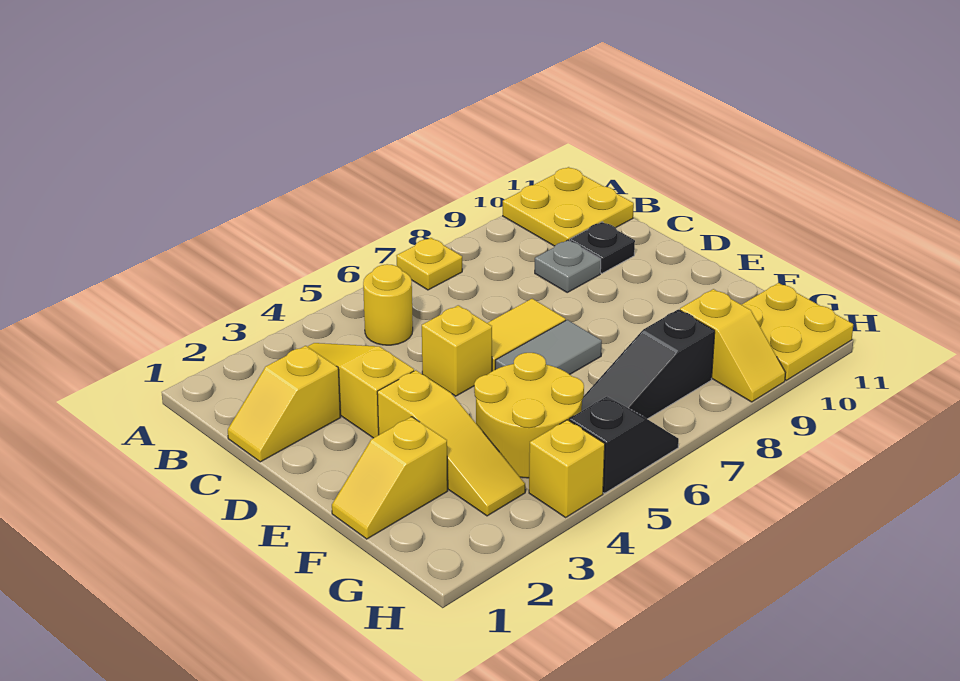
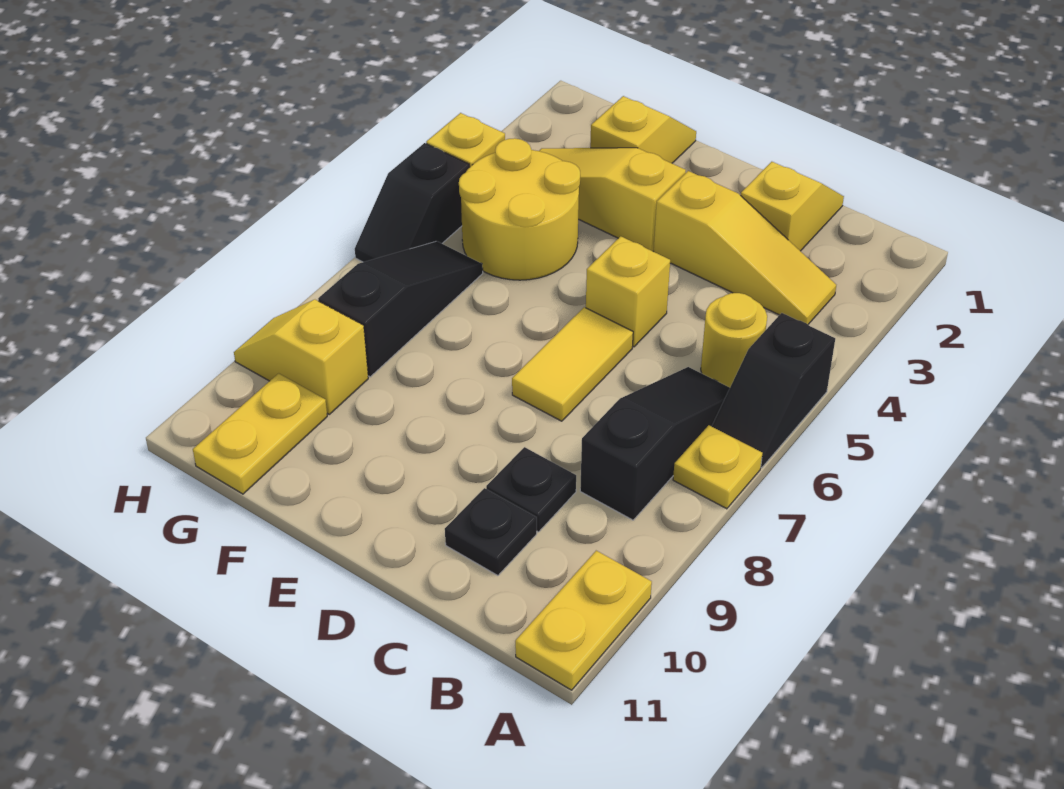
none -> black 1x2 slope [712,313,835,468]
yellow 2x2 plate [503,167,634,246] -> yellow 1x2 plate [515,551,652,690]
none -> black 1x3 slope [580,367,730,520]
grey 1x1 plate [535,240,601,292] -> black 1x1 plate [486,447,576,532]
grey 1x2 tile [495,320,602,374] -> none
yellow 2x2 plate [742,283,853,380] -> yellow 1x2 plate [193,373,327,494]

